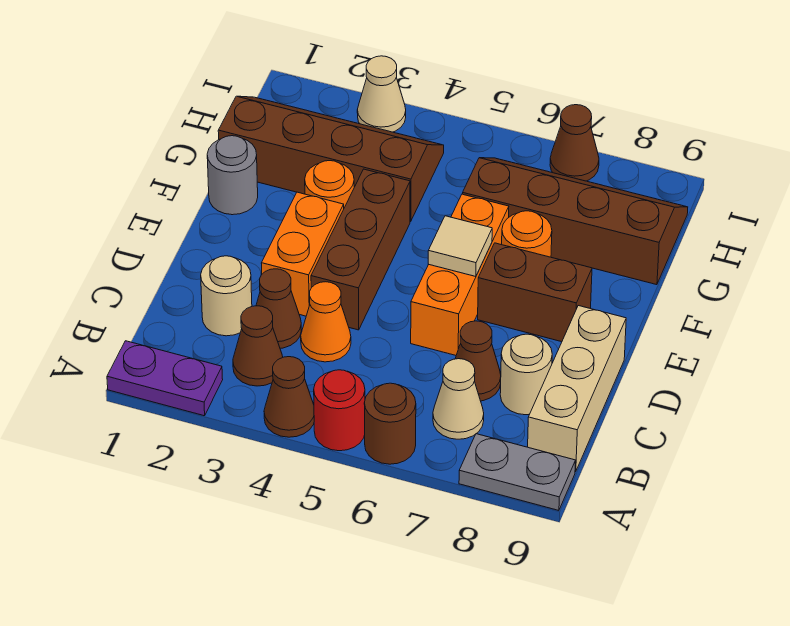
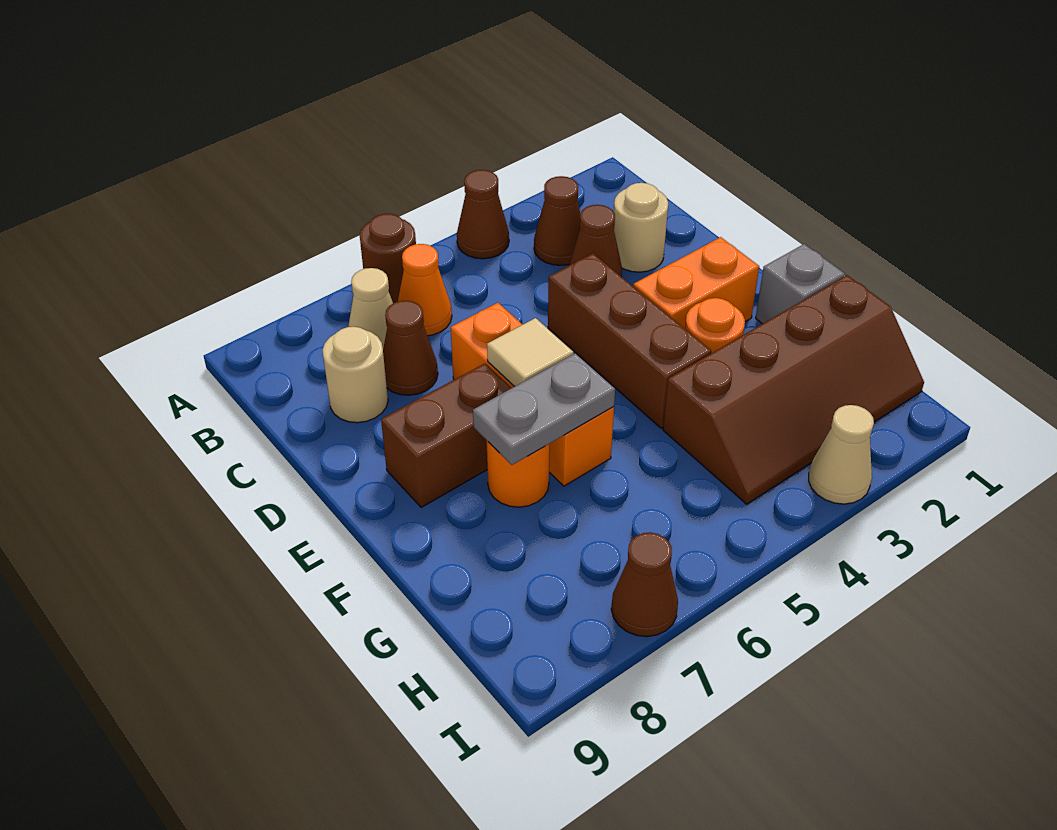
purple 1x2 plate [107,341,223,416] -> none
red 1x1 round brick [314,370,365,451] -> none
grey 1x2 plate [459,434,576,510] -> grey 1x2 plate moved to [473,353,615,465]
tan 1x3 brick [528,306,626,472] -> none
orange 1x1 cone [301,282,351,362] -> orange 1x1 cone moved to [398,244,452,336]
orange 1x2 brick [261,192,344,316] -> orange 1x2 brick turned to [633,237,759,328]
grey 1x1 round brick [207,136,258,215] -> grey 1x1 brick [756,244,845,324]
brown 2x4 slope [463,158,688,285] -> none

